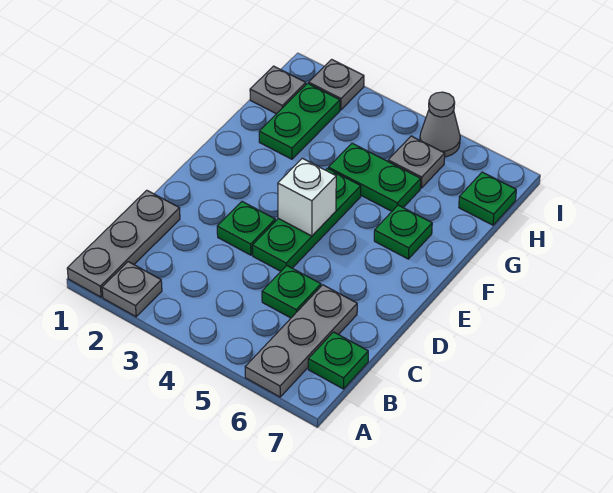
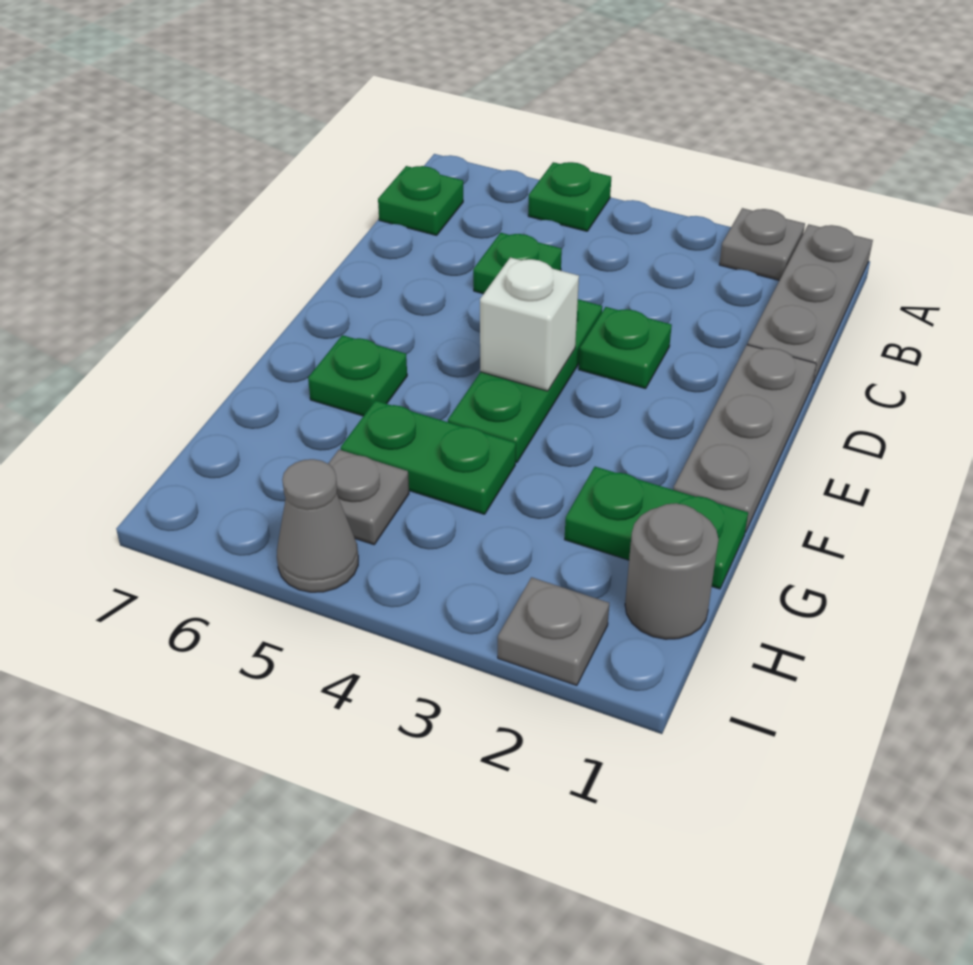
grey 1x3 plate [245,285,357,397] -> grey 1x3 plate moved to [673,345,816,532]
green 1x2 plate [259,83,340,159] -> green 1x2 plate turned to [565,467,748,589]
grey 1x1 plate [250,66,306,114] -> grey 1x1 round brick [625,503,719,639]
green 1x1 plate [459,172,516,225] -> green 1x1 plate moved to [528,162,611,231]

